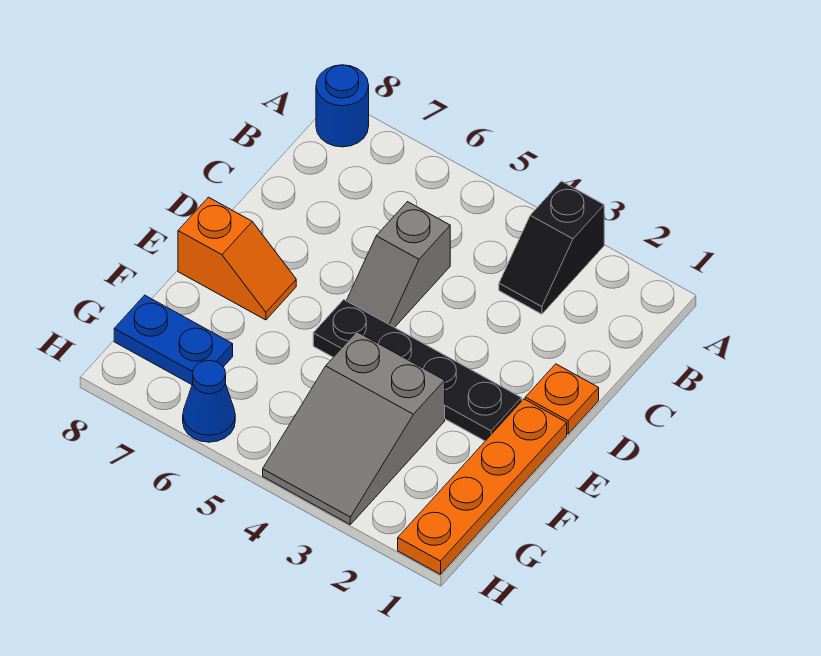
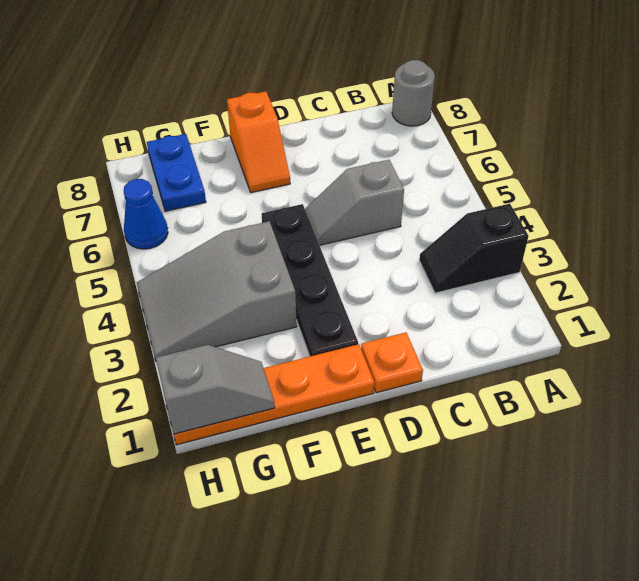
blue 1x1 round brick [316,65,369,147] -> grey 1x1 round brick [392,60,435,126]
none -> grey 1x2 slope [156,345,275,434]

